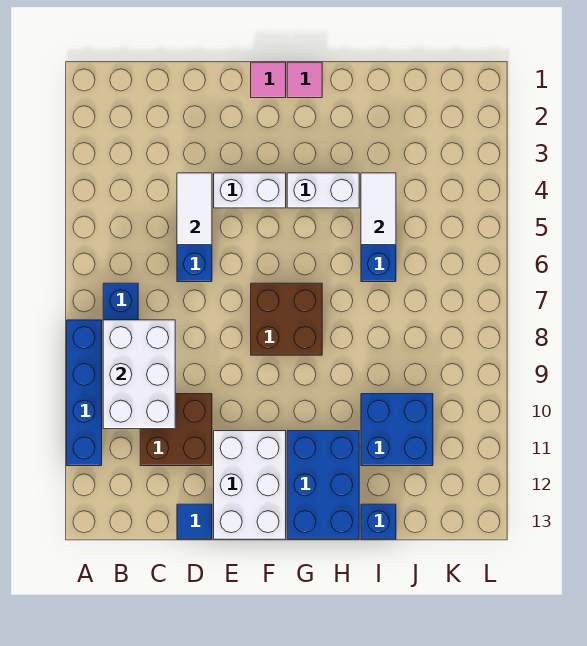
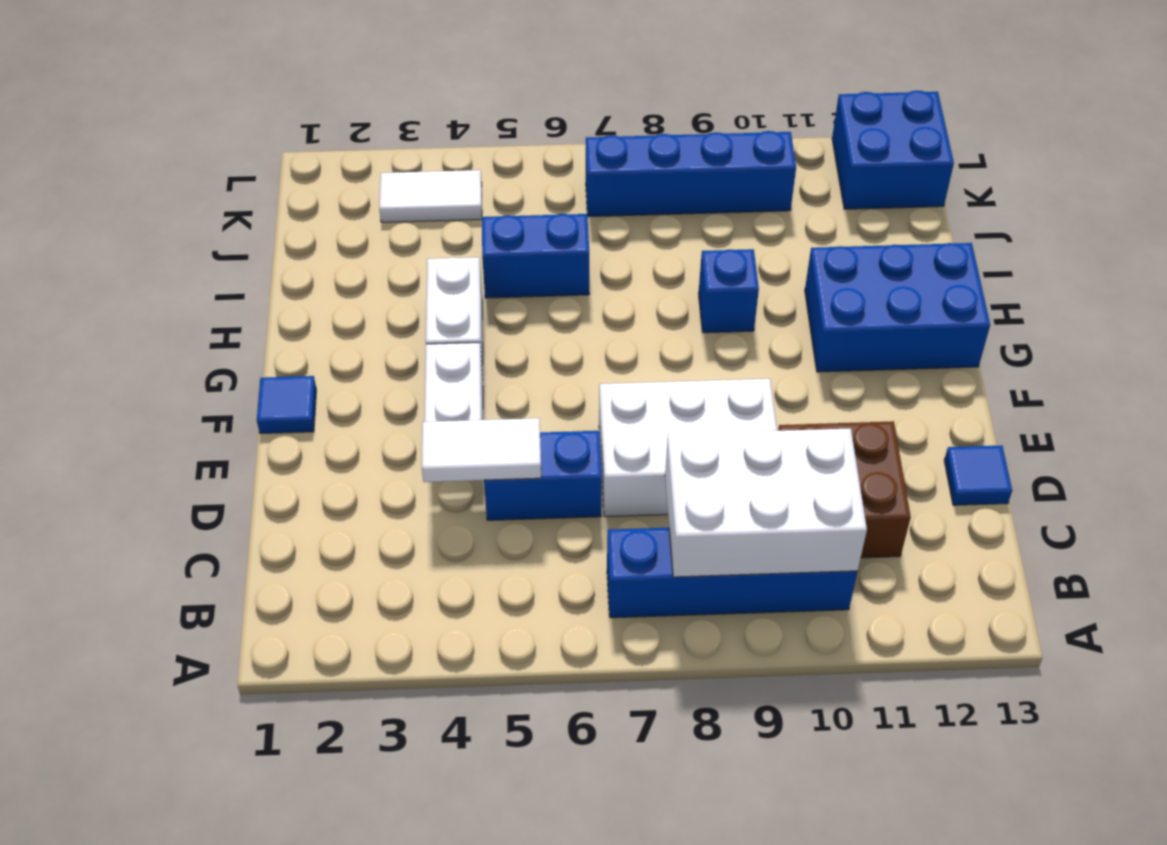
blue 1x4 brick [67,320,102,466] -> blue 1x4 brick moved to [586,131,796,217]
white 2x3 brick [214,431,286,539] -> white 2x3 brick moved to [599,379,777,517]
pink 1x1 tile [251,62,286,98] -> blue 1x1 tile [257,376,316,434]
brown 2x2 brick [251,283,322,355] -> none
pink 1x1 tile [287,62,322,98] -> none
white 1x2 tile [361,173,396,245] -> white 1x2 tile moved to [379,170,482,222]
blue 2x2 brick [361,394,433,466] -> blue 2x2 brick moved to [832,91,954,209]
blue 1x1 brick [361,504,396,539] -> blue 1x1 brick moved to [699,249,759,333]

